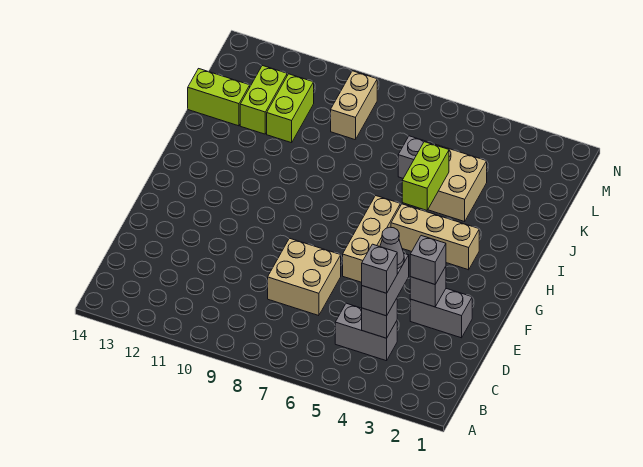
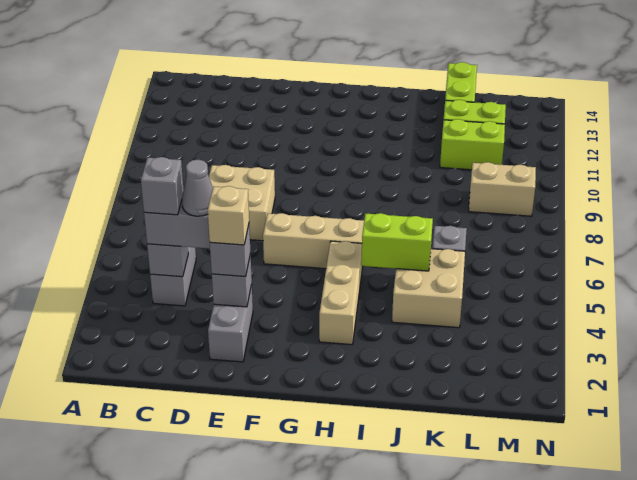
none -> tan 1x1 brick [208,186,249,245]

